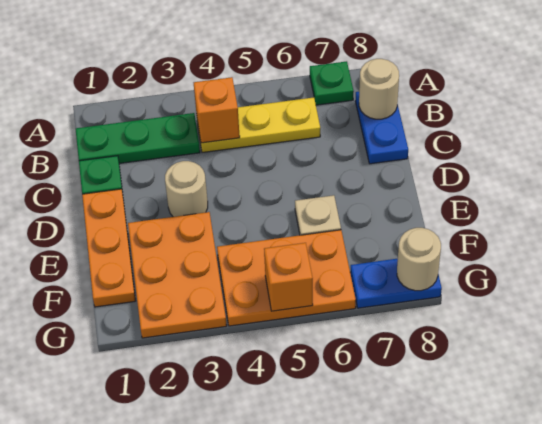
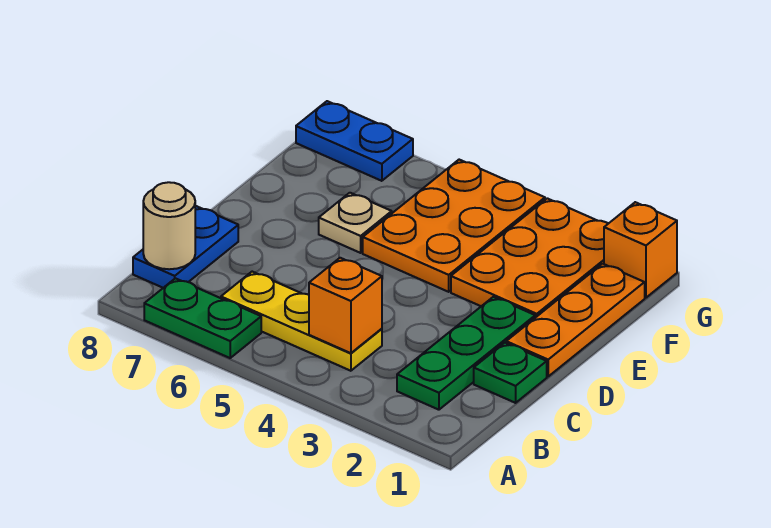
green 1x1 plate [310,61,354,105] -> green 1x2 plate [144,278,261,358]
green 1x3 plate [75,113,200,163] -> green 1x3 plate turned to [397,297,535,410]
tan 1x1 round brick [165,161,208,217] -> none
orange 2x3 plate [217,230,356,326] -> orange 2x3 plate turned to [363,160,545,292]
orange 1x1 brick [264,243,313,311] -> orange 1x1 brick moved to [604,202,677,298]
tan 1x1 round brick [397,228,441,291] -> none

